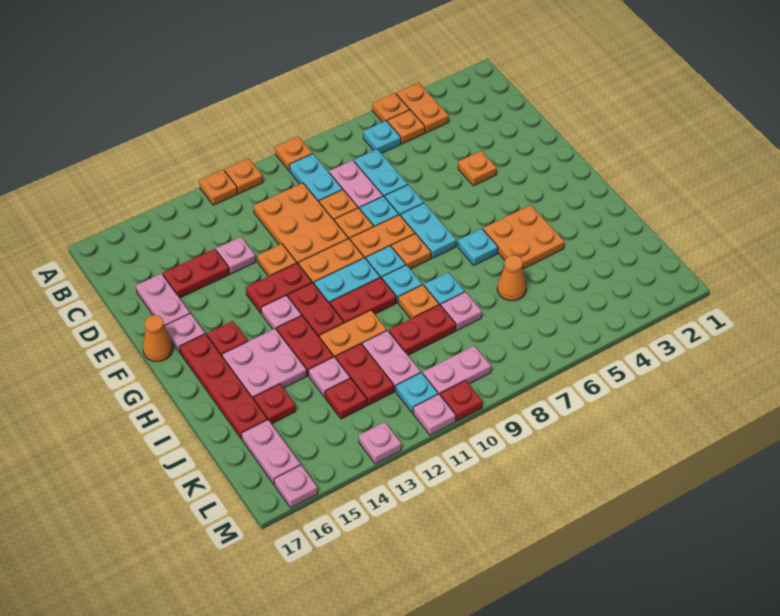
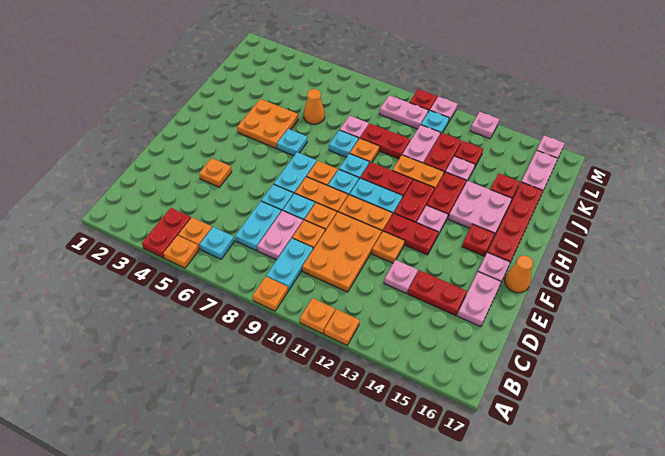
orange 1x2 plate [396,83,449,133] -> red 1x2 plate [142,208,191,258]

